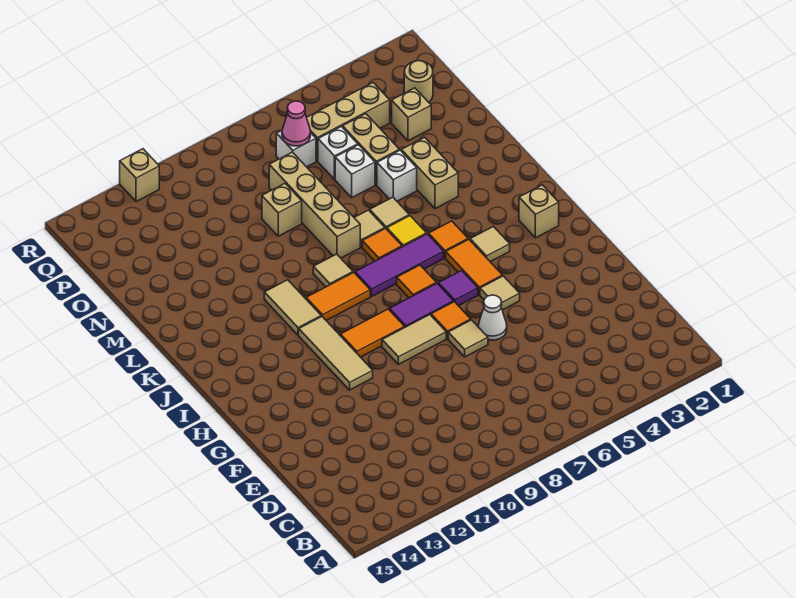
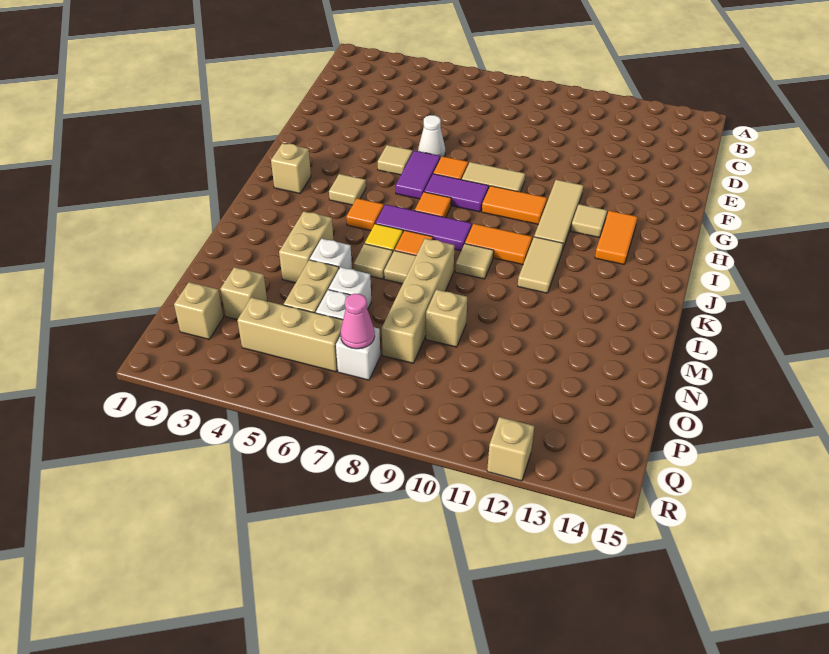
tan 1x1 tile [448,320,488,357] -> tan 1x1 tile moved to [571,204,607,238]
orange 1x2 tile [446,240,503,295] -> orange 1x2 tile moved to [595,211,638,265]
purple 1x1 tile [438,271,478,306] -> purple 1x2 tile [396,151,440,199]
tan 1x1 round brick [404,61,433,102] -> tan 1x1 brick [174,282,223,339]

